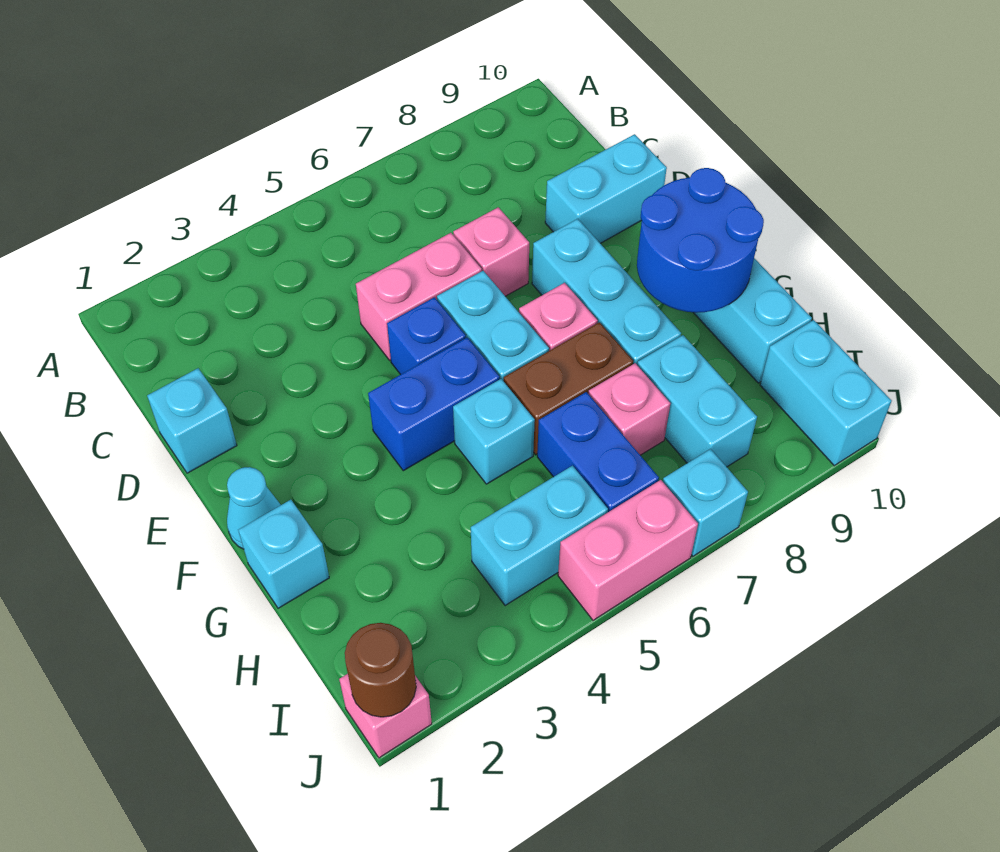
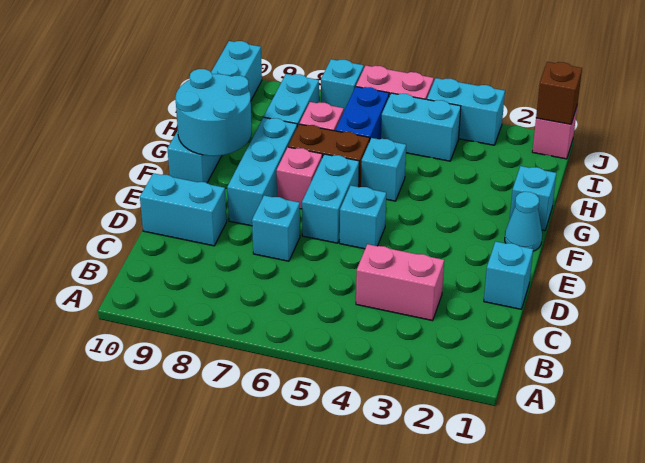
pink 1x2 brick [356,233,482,360] -> pink 1x2 brick moved to [356,244,444,321]
pink 1x1 brick [453,207,529,296] -> cyan 1x1 brick [252,195,300,261]
blue 1x1 brick [387,297,466,375] -> cyan 1x1 brick [340,186,386,249]
blue 1x2 brick [368,338,500,471] -> none
blue 2x2 round brick [637,168,764,313] -> cyan 2x2 round brick [175,69,252,156]
brown 1x1 round brick [345,623,416,717] -> brown 1x1 brick [536,62,582,124]
none -> cyan 1x2 brick [427,78,505,145]

